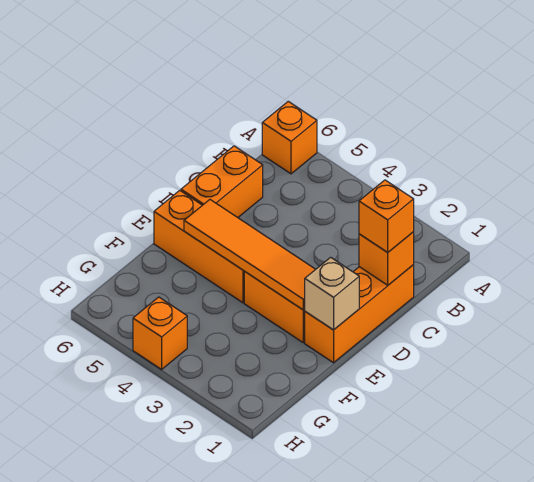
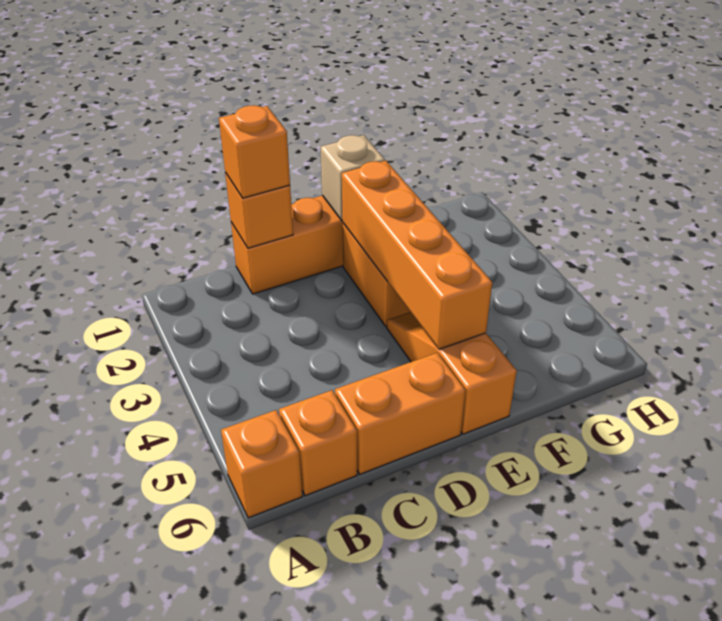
orange 1x4 tile [184,200,316,310] -> orange 1x4 brick [342,161,492,349]
orange 1x3 brick [154,190,245,303] -> orange 1x3 slope [387,312,517,434]
orange 1x1 brick [133,297,187,369] -> orange 1x1 brick moved to [279,390,357,496]

